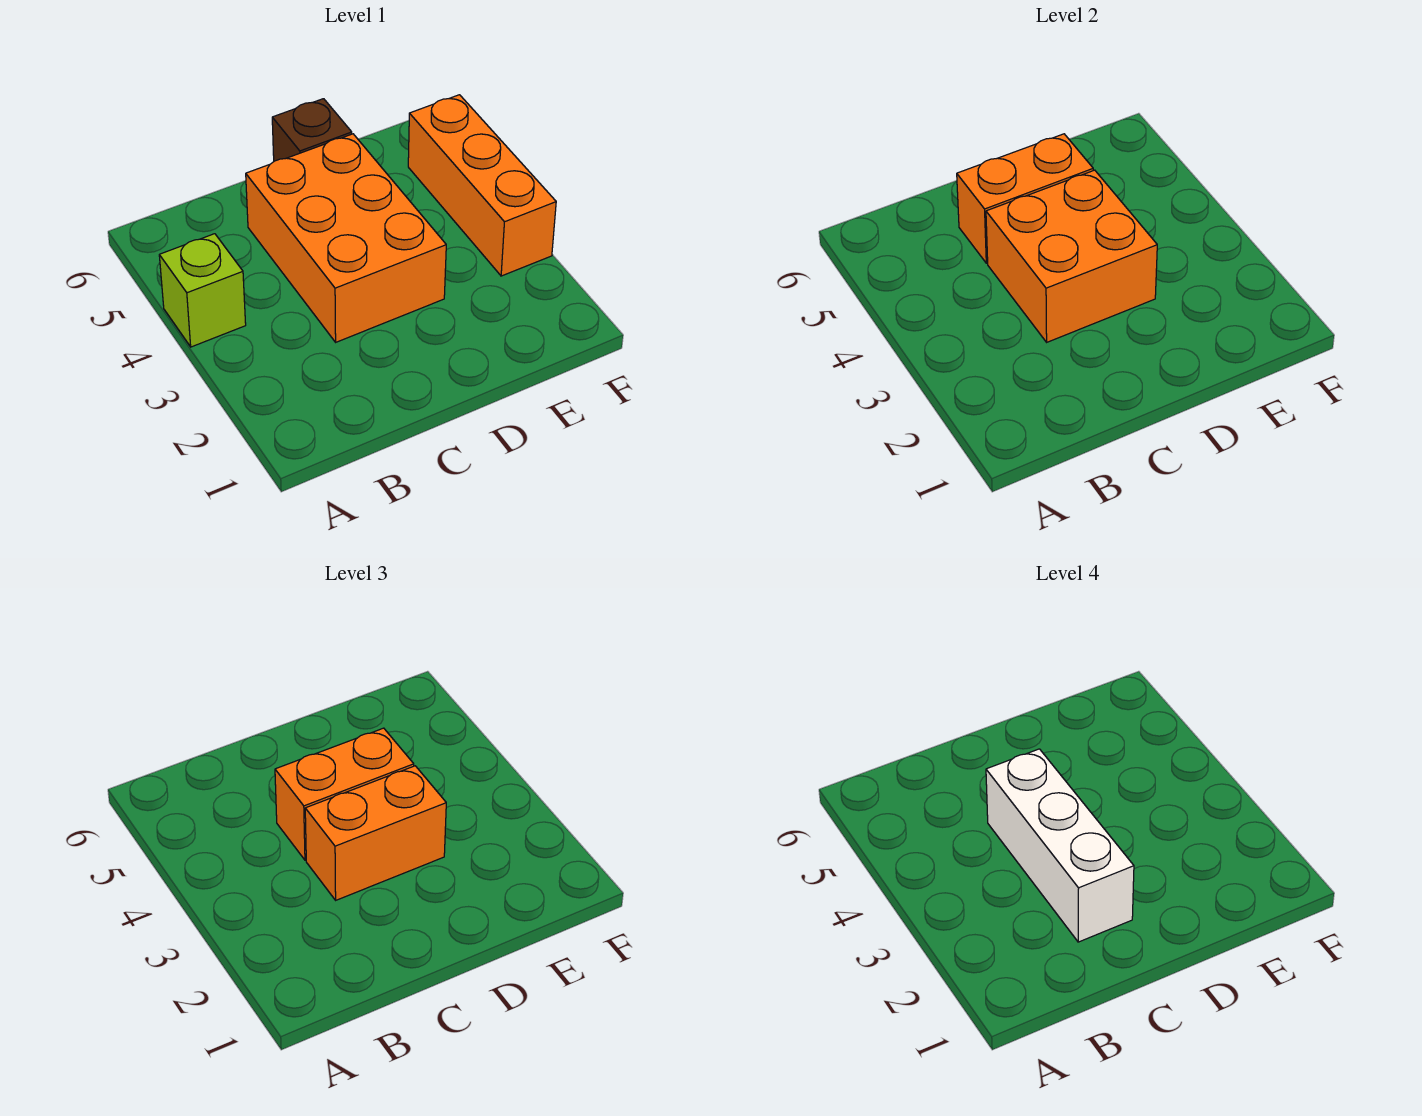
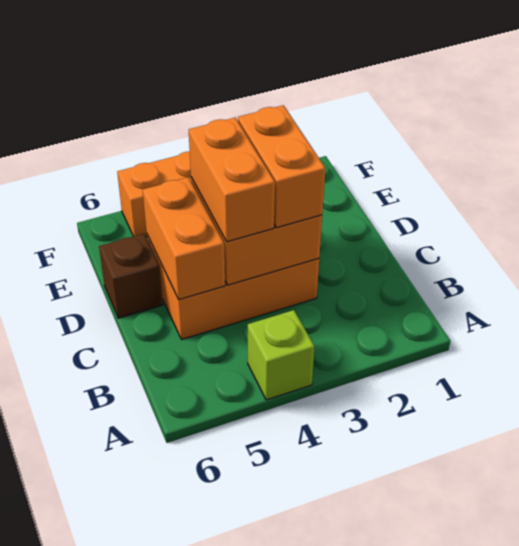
white 1x3 brick [986,749,1134,942] -> none

